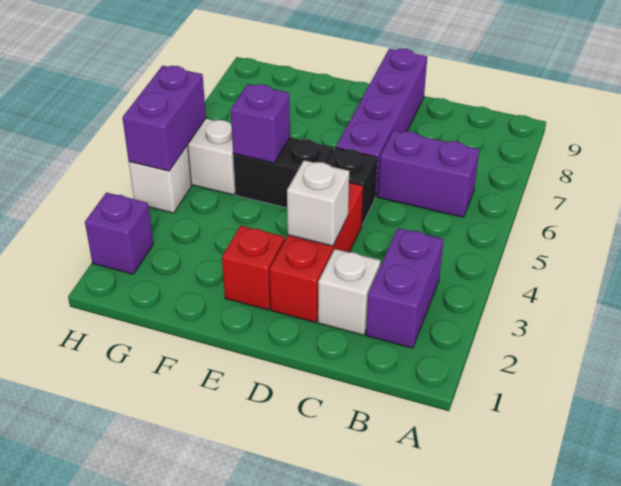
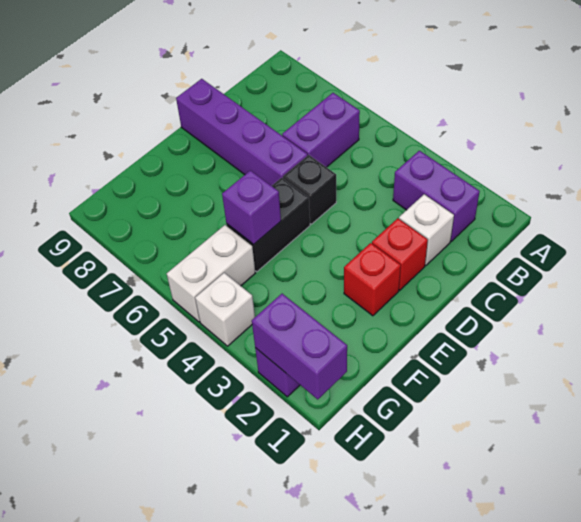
red 1x3 brick [270,182,363,322] -> red 1x1 brick [372,218,428,290]
white 1x1 brick [287,160,349,246] -> none
purple 1x2 brick [122,66,206,171] -> purple 1x2 brick moved to [252,294,347,399]

